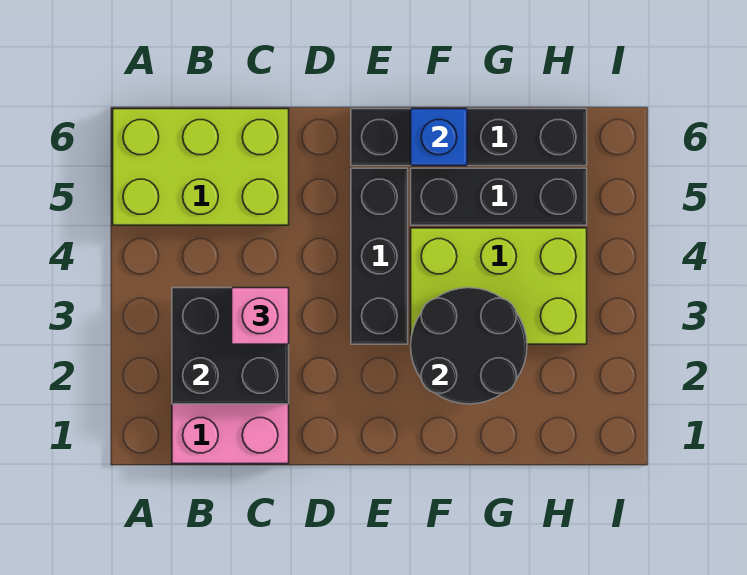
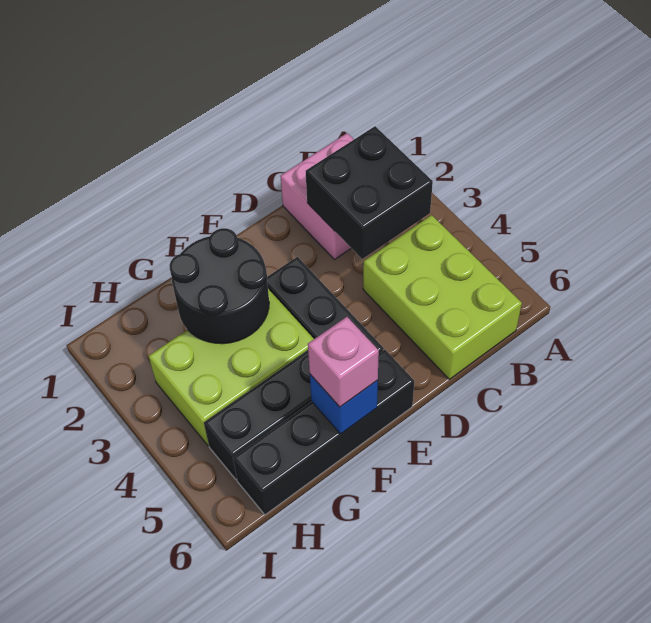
lime 2x3 brick [113,109,289,225] -> lime 2x3 brick turned to [363,215,522,379]
pink 1x1 brick [232,288,289,344] -> pink 1x1 brick moved to [308,317,379,407]

